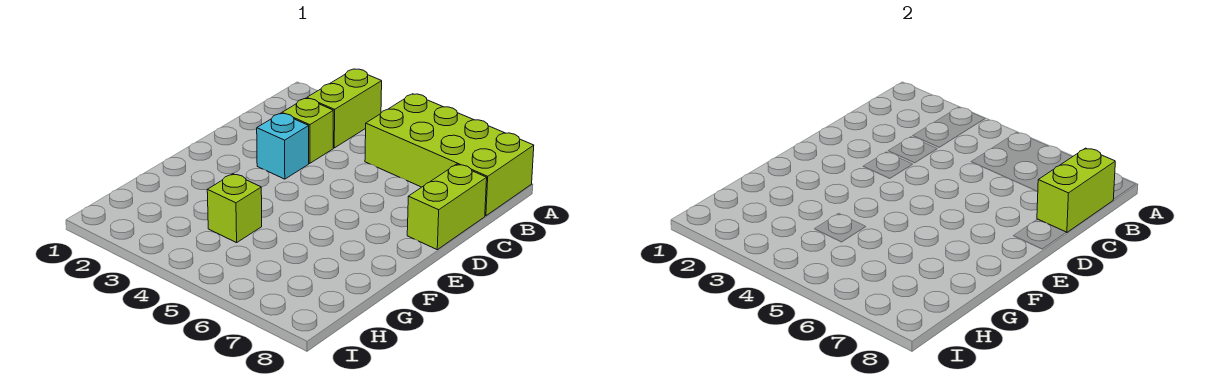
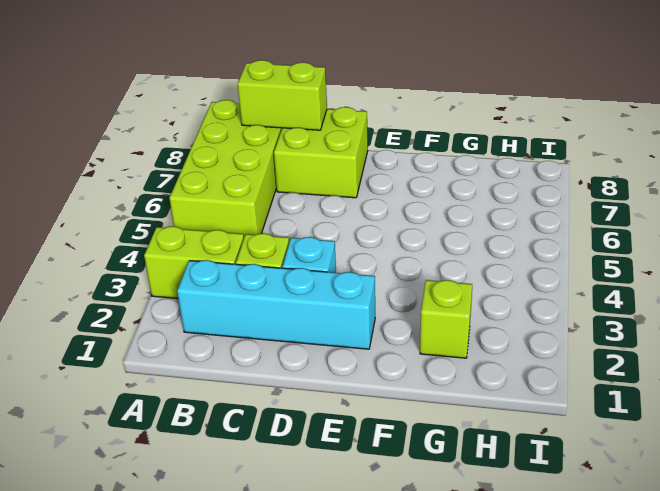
none -> cyan 1x4 brick [177,260,375,349]
lime 1x2 brick [407,164,487,250] -> lime 2x2 brick [274,107,368,198]
lime 1x1 brick [207,174,262,243] -> lime 1x1 brick moved to [420,280,472,358]

